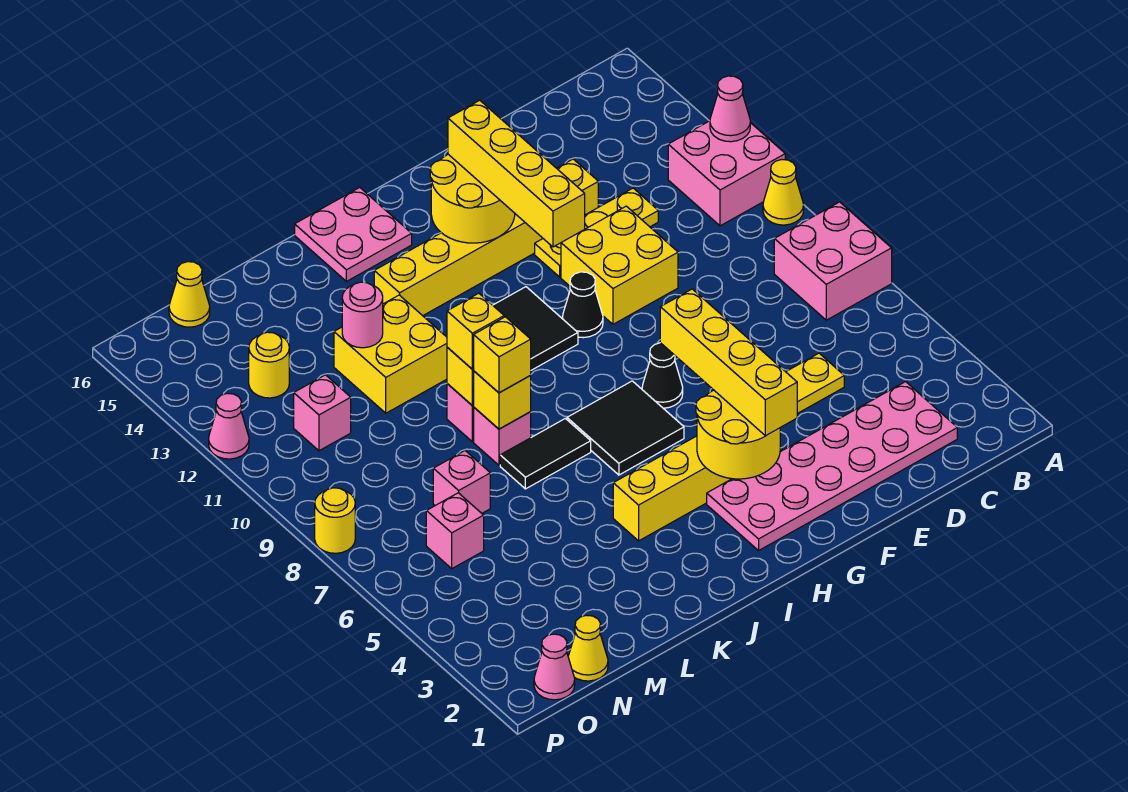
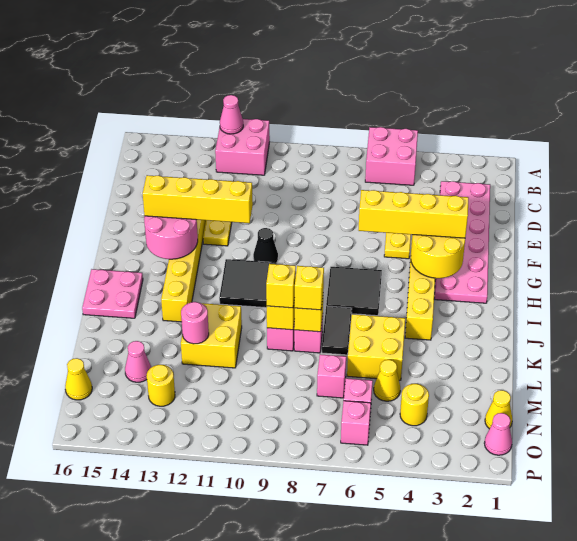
pink 2x2 brick [774,202,892,320] -> pink 2x2 brick moved to [365,127,418,185]
yellow 1x1 cone [763,160,804,225] -> yellow 1x1 cone moved to [374,360,400,401]
yellow 2x2 brick [561,206,678,324] -> yellow 2x2 brick moved to [347,314,405,380]
black 1x1 cone [642,343,683,408] -> none
yellow 2x2 round brick [430,154,515,243] -> pink 2x2 round brick [144,216,198,259]
pink 1x1 brick [294,375,351,451] -> pink 1x1 brick moved to [341,401,371,445]
yellow 1x1 round brick [315,488,355,553] -> yellow 1x1 round brick moved to [400,384,429,426]
pink 1x1 cone [209,393,249,459] -> pink 1x1 cone moved to [125,341,151,382]

